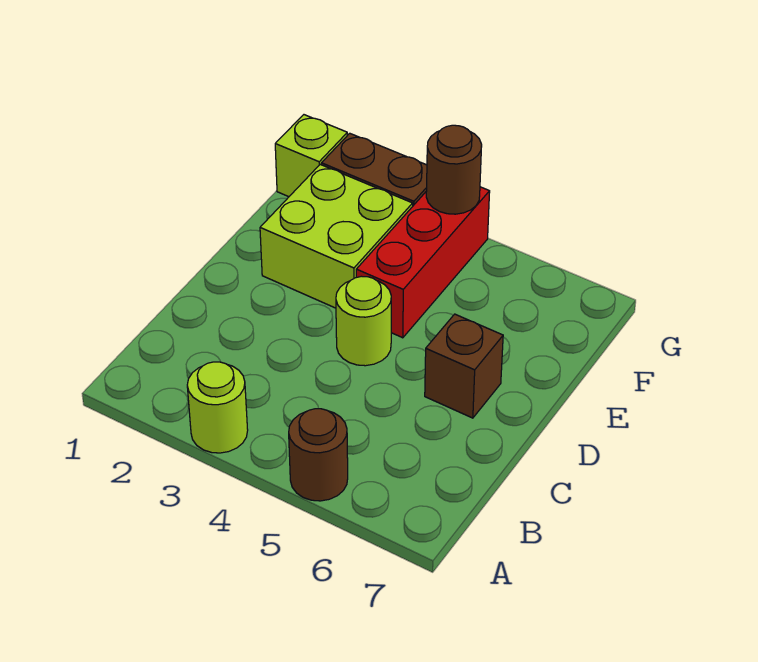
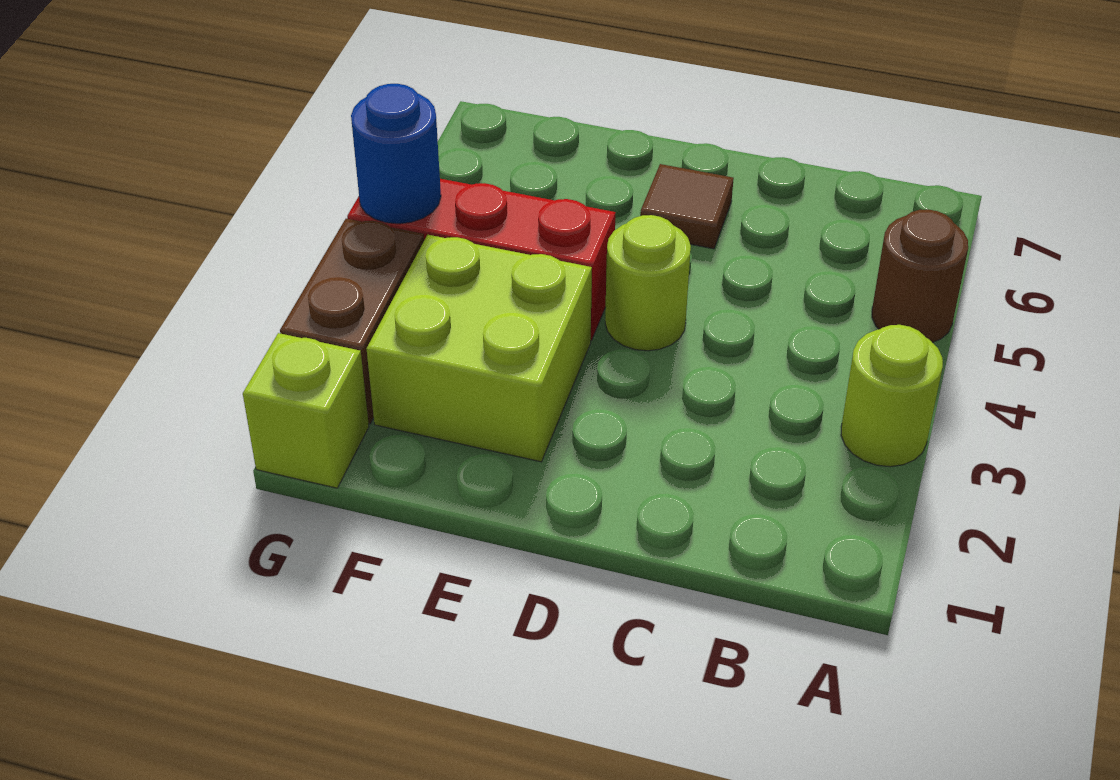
brown 1x1 brick [425,314,503,418] -> brown 1x1 tile [640,164,734,249]
brown 1x1 round brick [426,125,482,214] -> blue 1x1 round brick [351,84,441,224]

